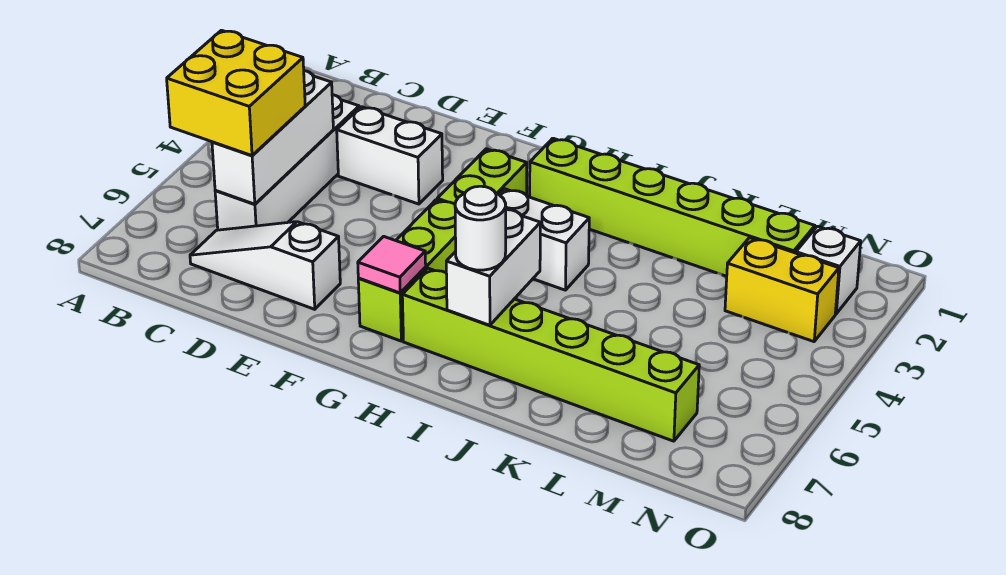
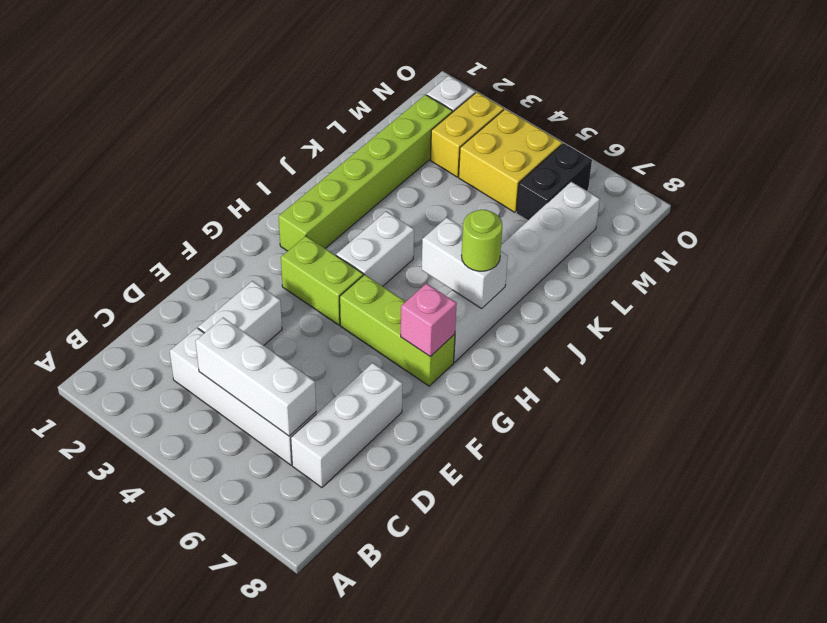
yellow 2x2 brick [167,30,305,156] -> yellow 2x2 brick moved to [459,109,562,212]
white 1x3 slope [190,222,340,309] -> white 1x3 brick [291,363,403,488]
pink 1x1 tile [358,236,426,293] -> pink 1x1 brick [401,283,457,357]
lime 1x6 brick [402,268,699,441] -> white 1x6 brick [446,182,600,362]
white 1x1 round brick [455,186,506,270] -> lime 1x1 round brick [462,210,502,271]
none -> black 1x2 brick [516,143,592,220]

